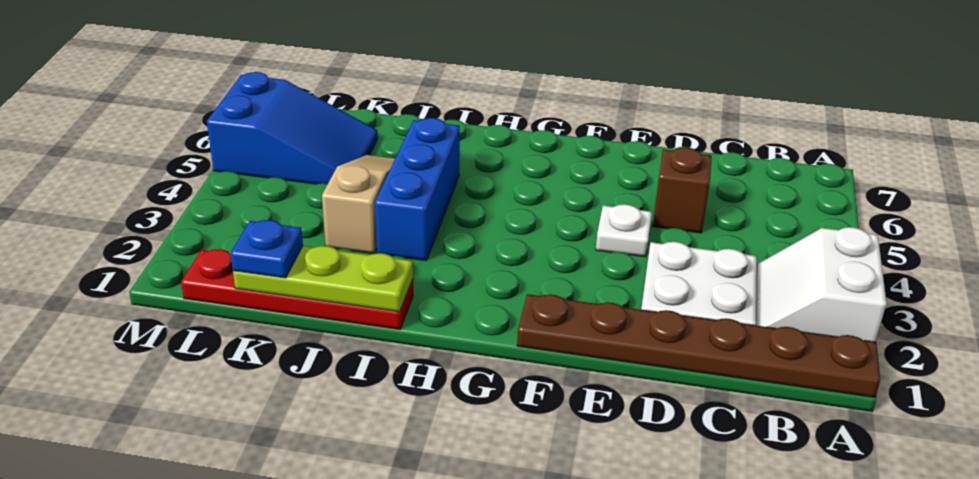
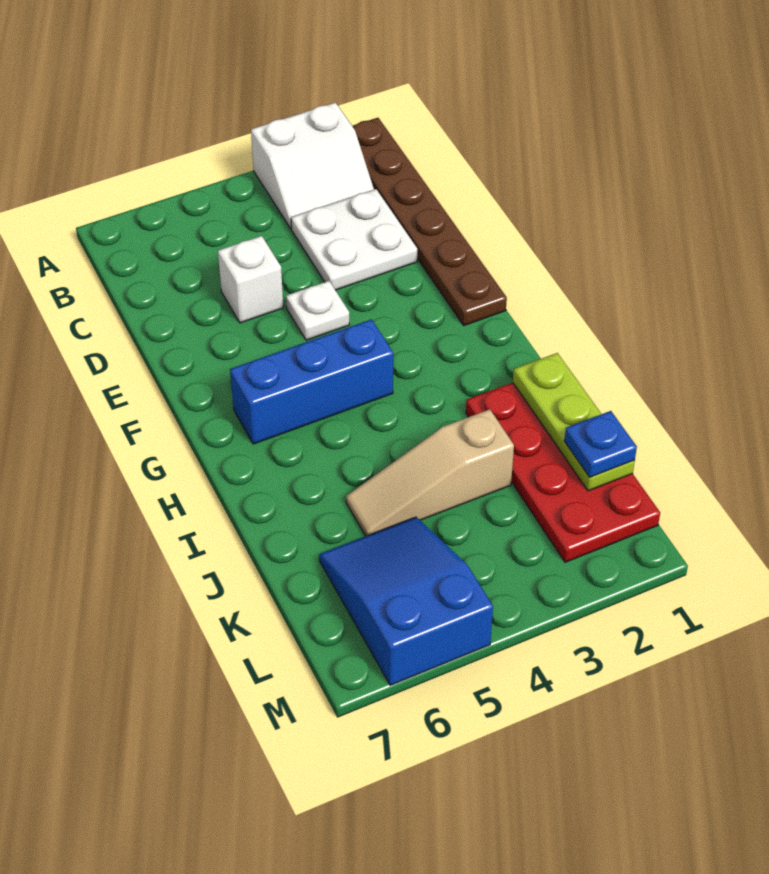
brown 1x1 brick [653,148,712,233] -> white 1x1 brick [218,236,283,323]
red 1x4 plate [181,249,413,330] -> red 2x4 plate [466,383,660,562]
blue 1x3 brick [375,118,460,261] -> blue 1x3 brick moved to [230,319,393,444]

